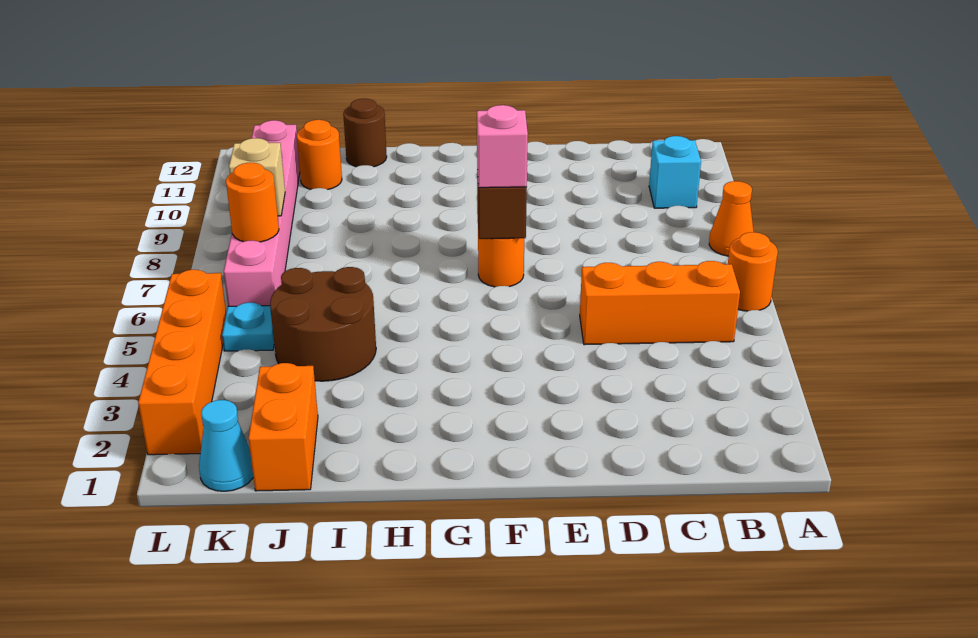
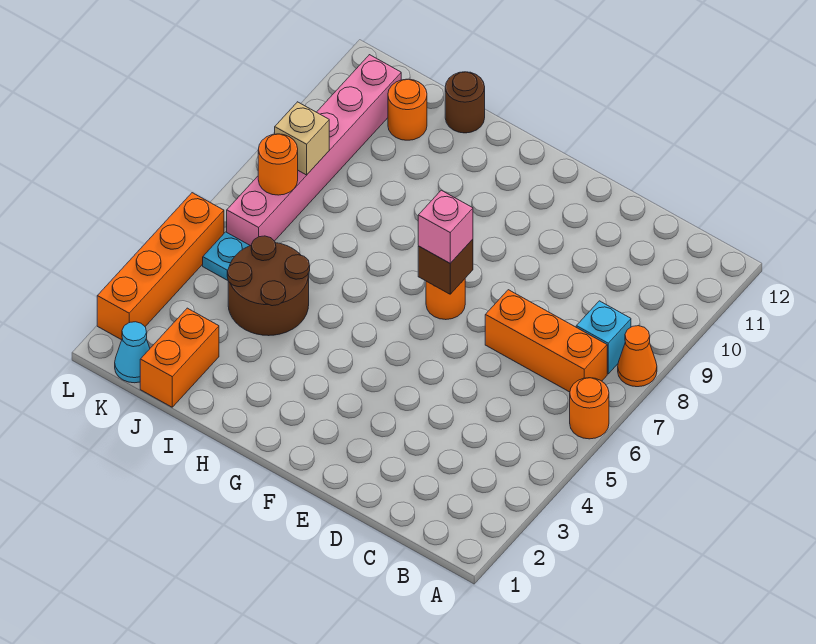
orange 1x3 brick [580,261,740,345] -> orange 1x3 brick moved to [485,290,607,392]
cyan 1x1 brick [649,136,701,208] -> cyan 1x1 brick moved to [576,301,631,374]

